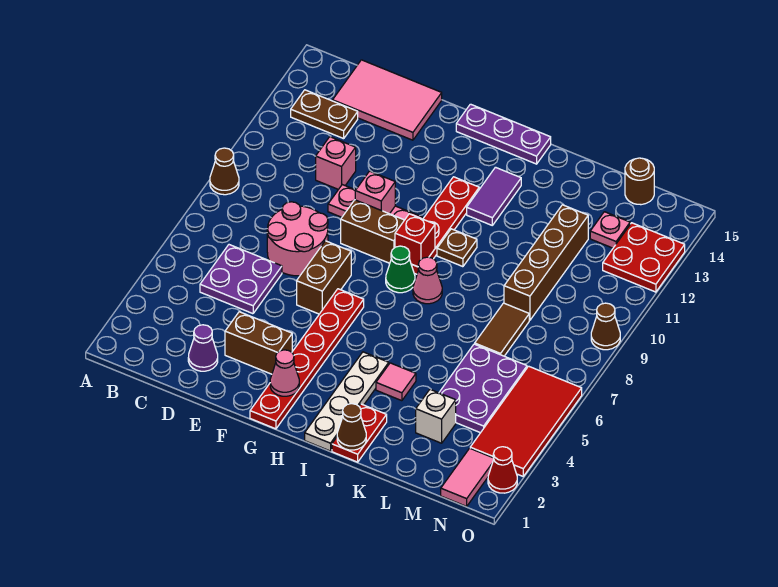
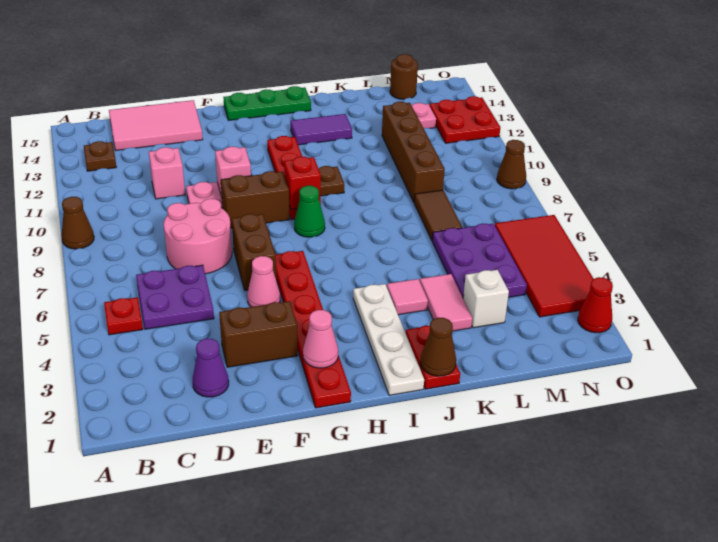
none -> red 1x1 plate [104,297,143,335]
brown 1x2 plate [291,90,358,139] -> brown 1x1 plate [84,141,116,171]
purple 1x3 plate [456,104,551,164] -> green 1x3 plate [223,86,311,120]
pink 1x1 cone [413,257,442,304] -> pink 1x1 cone moved to [247,256,280,307]
purple 1x2 tile [467,167,521,225] -> purple 1x2 tile turned to [290,114,352,145]
pink 1x2 tile [441,448,494,506] -> pink 1x2 tile moved to [420,274,472,331]

